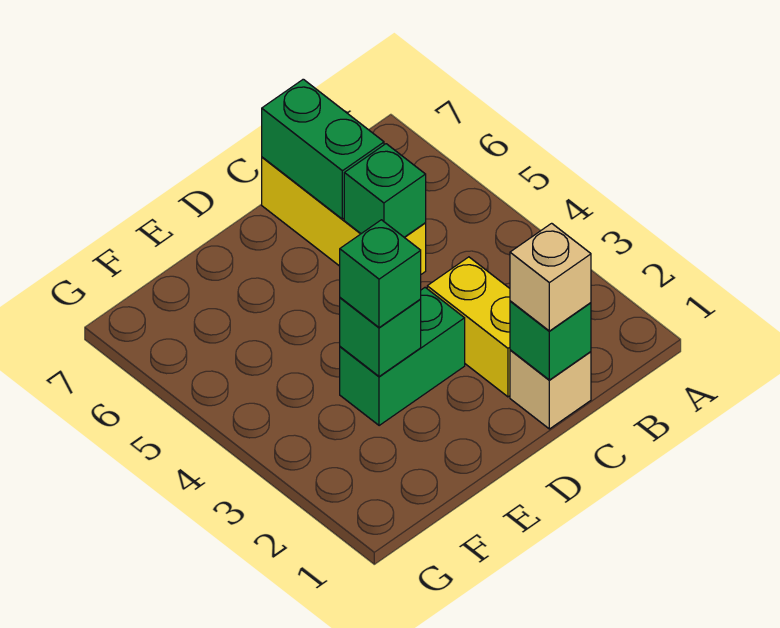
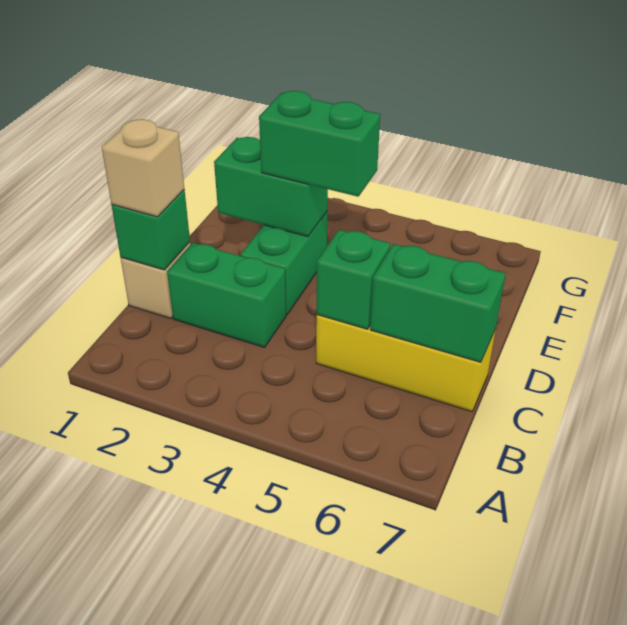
yellow 1x2 brick [427,257,510,397] -> green 1x2 brick [167,243,286,347]
green 1x1 brick [340,298,421,377] -> green 1x2 brick [214,137,328,237]
green 1x1 brick [340,220,421,328] -> green 1x2 brick [259,91,380,197]

